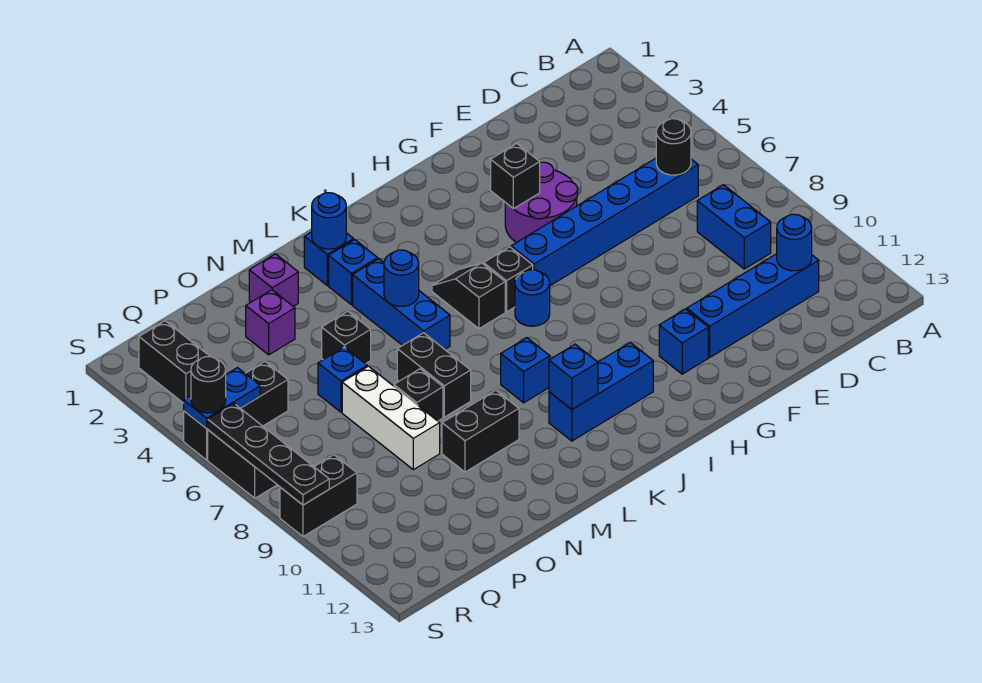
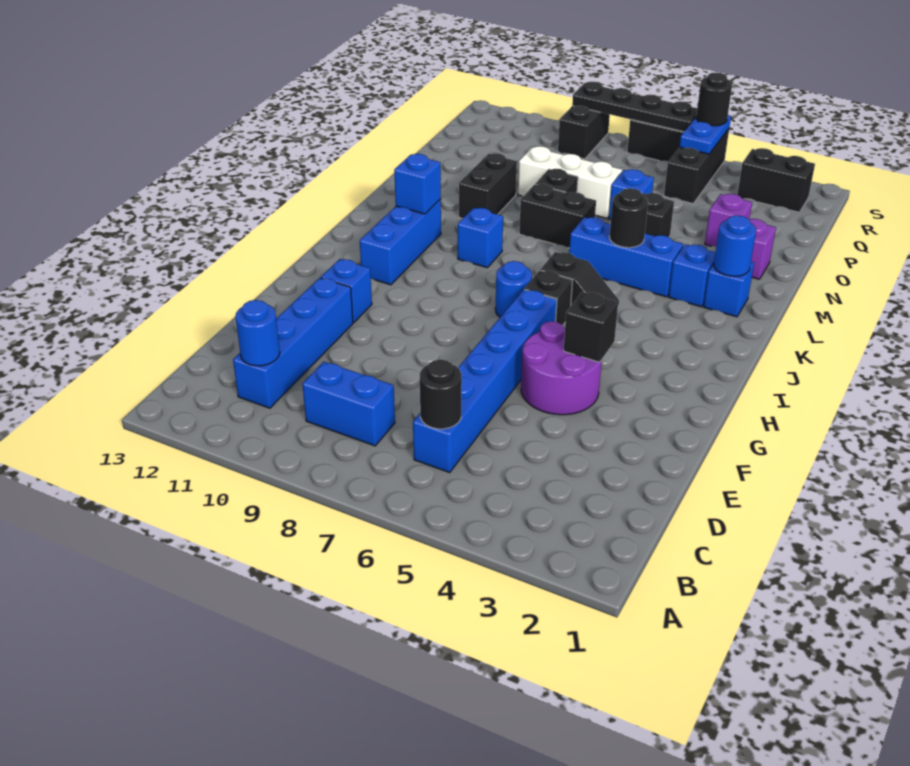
blue 1x1 round brick [384,250,419,306] -> black 1x1 round brick [609,188,648,248]

